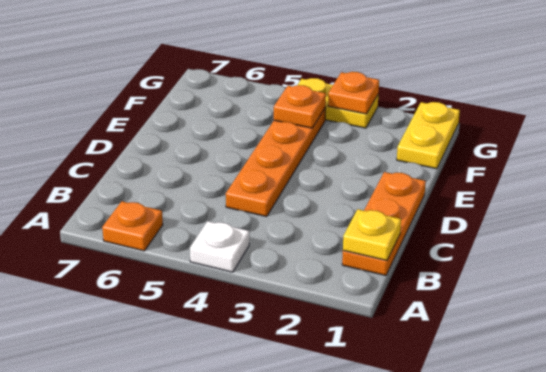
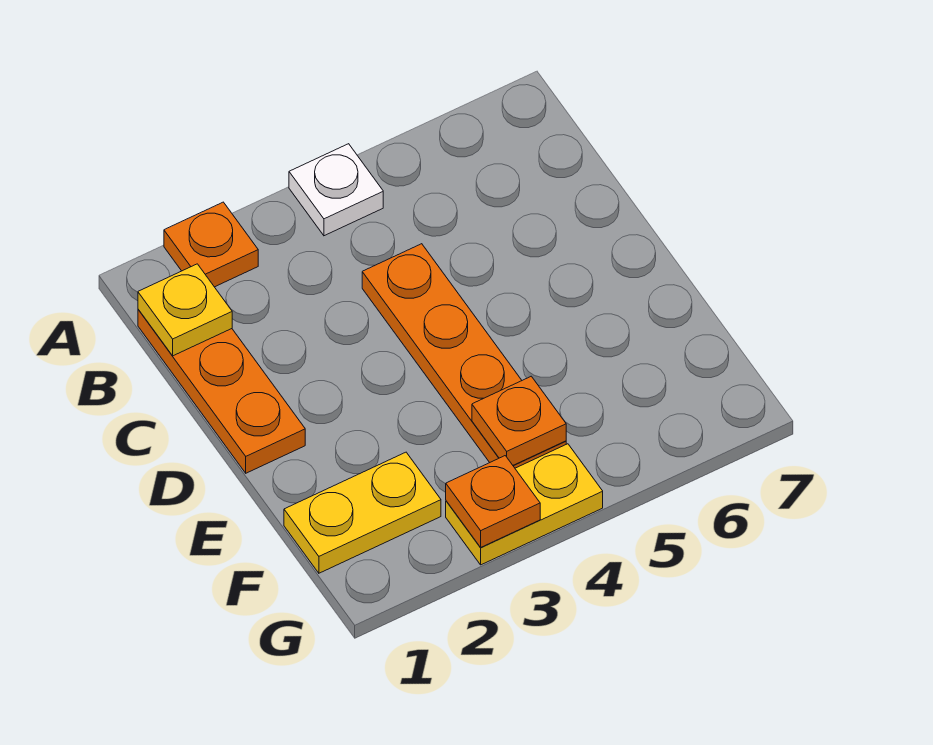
orange 1x1 plate [102,201,163,251] -> orange 1x1 plate moved to [164,202,258,287]
yellow 1x2 plate [397,102,460,169] -> yellow 1x2 plate turned to [284,452,441,573]

